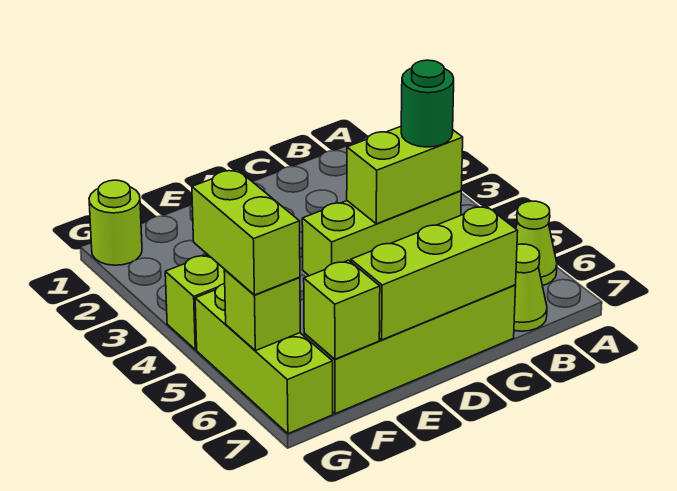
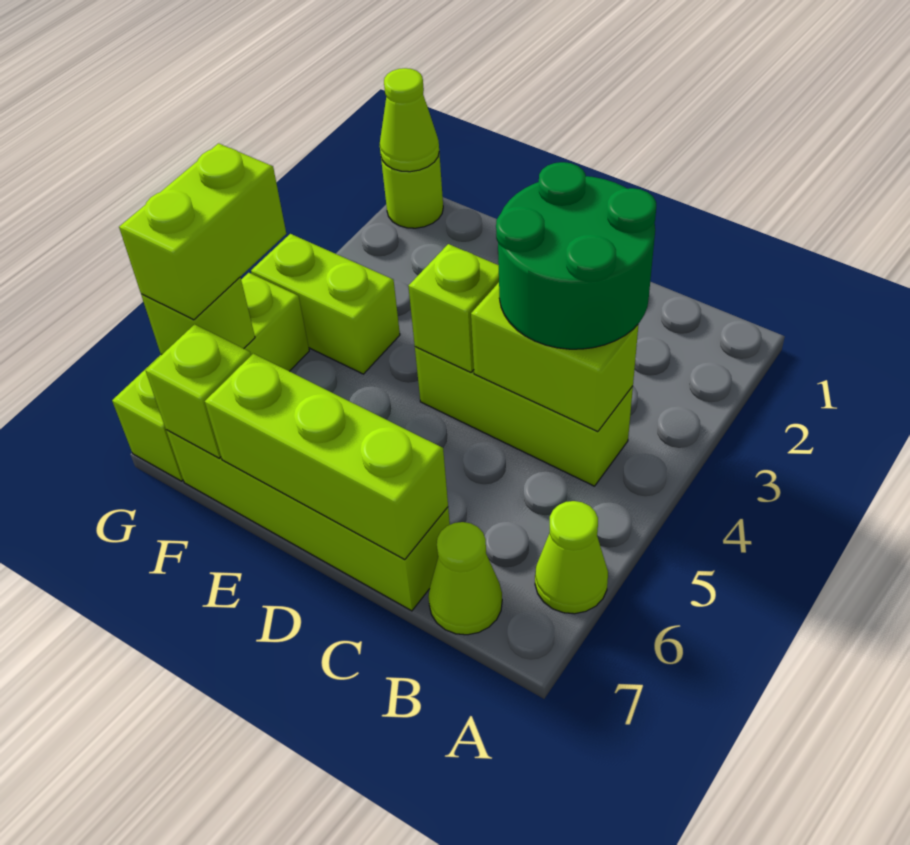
green 1x1 round brick [401,60,454,147] -> green 2x2 round brick [496,162,656,349]
none -> lime 1x1 brick [408,244,499,372]
none -> lime 1x1 cone [380,68,439,172]

